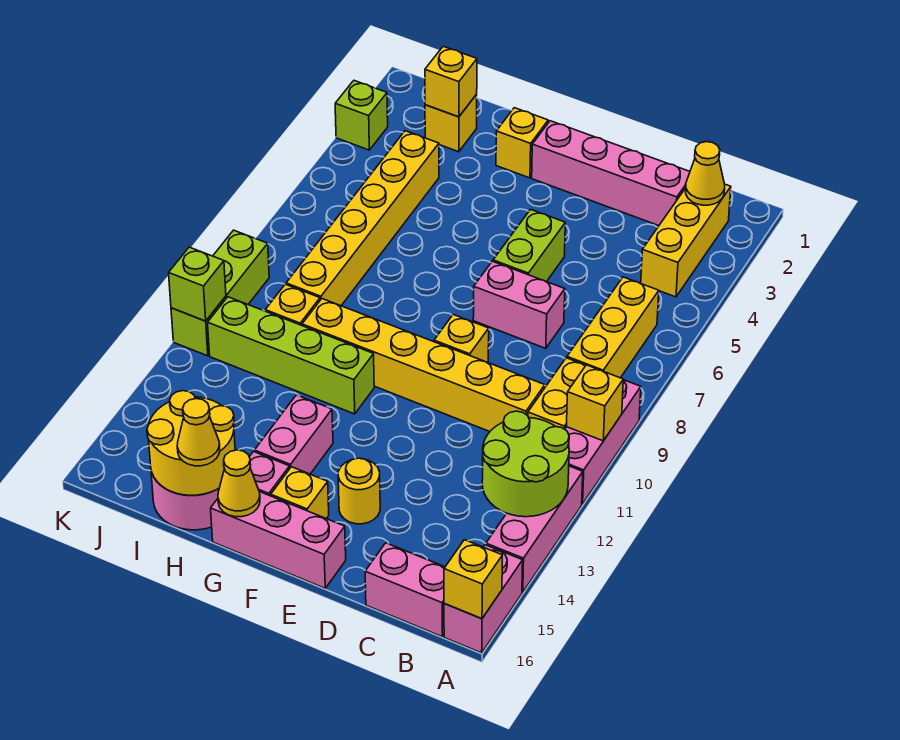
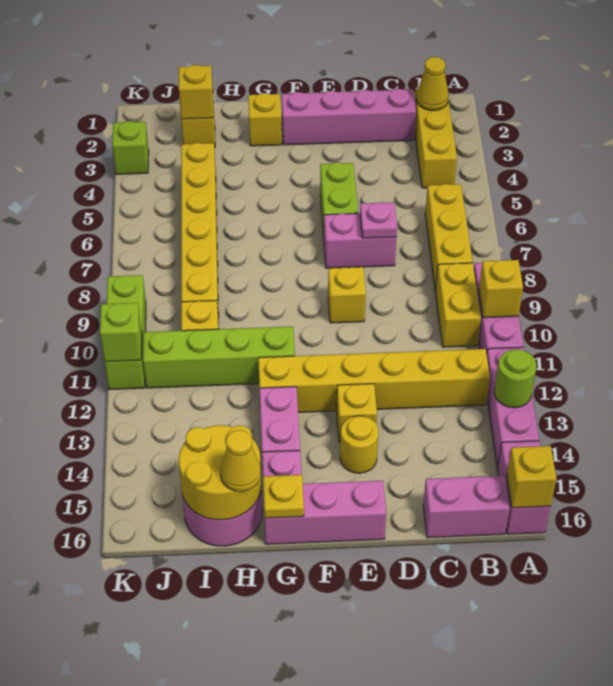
lime 2x2 round brick [482,411,569,517] -> lime 1x1 round brick [494,349,536,408]
yellow 1x6 brick [302,299,545,432] -> yellow 1x6 brick moved to [258,349,490,412]
none -> pink 1x1 plate [360,202,397,238]
yellow 1x1 brick [271,467,329,519] -> yellow 1x1 brick moved to [337,384,377,442]
yellow 1x1 cone [218,450,260,517] -> yellow 1x1 plate [263,475,304,518]

